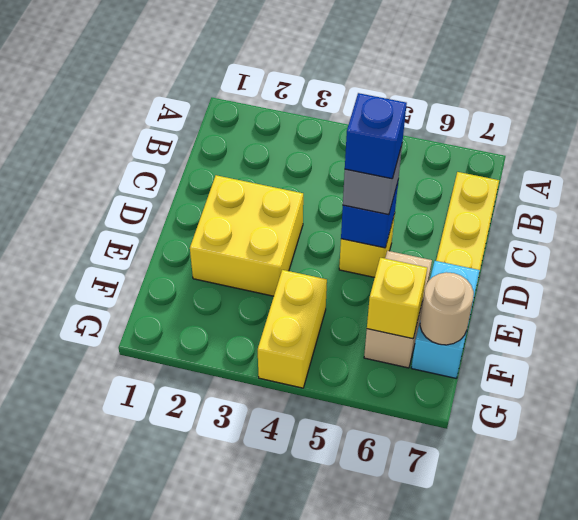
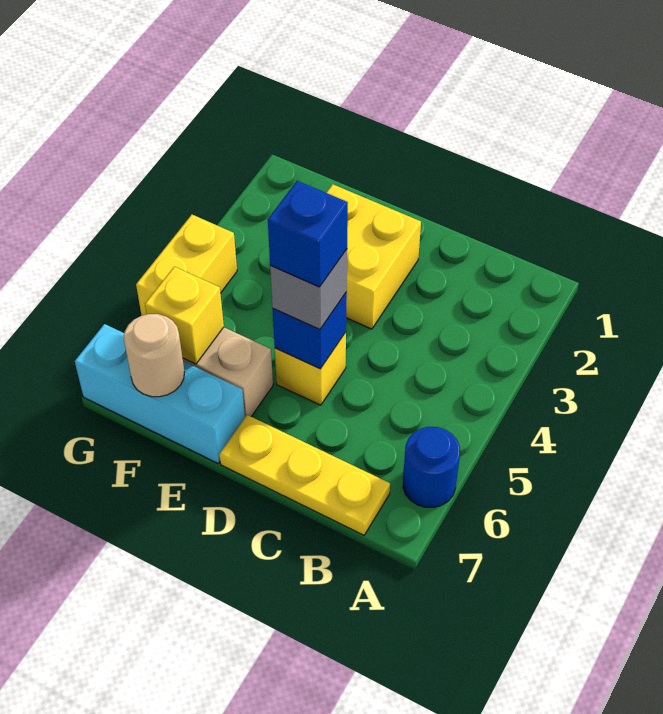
none -> blue 1x1 round brick [403,427,460,507]
cyan 1x2 brick [411,261,480,378] -> cyan 1x3 brick [75,324,245,463]
yellow 1x2 brick [258,270,327,388] -> yellow 1x2 brick turned to [136,215,237,316]

